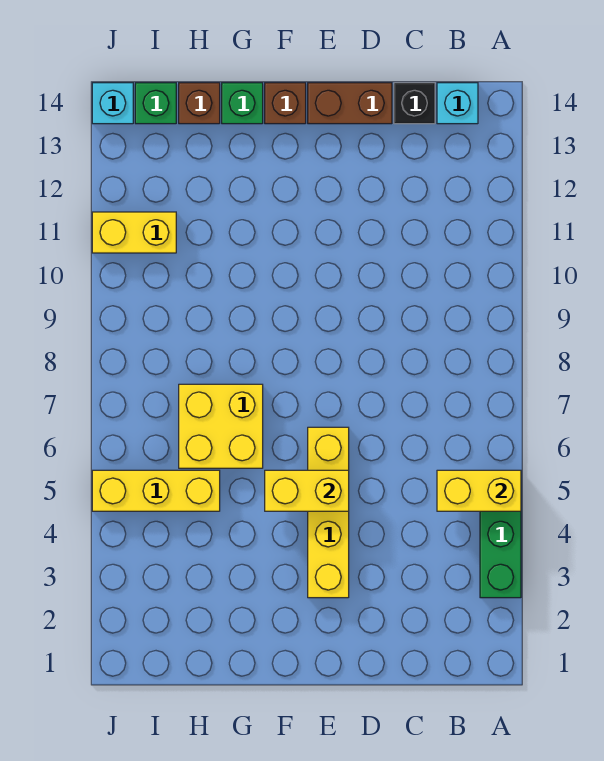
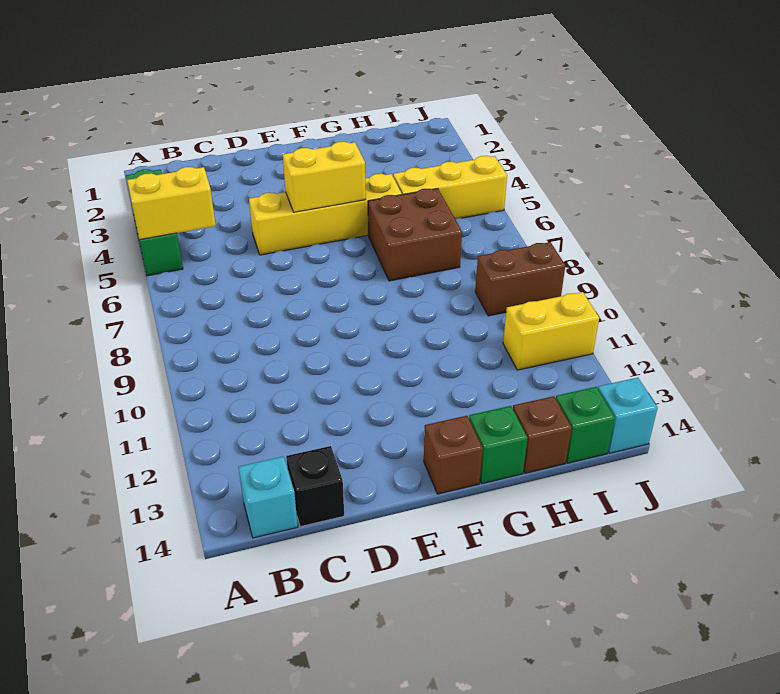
brown 1x2 brick [308,83,392,124] -> brown 1x2 brick moved to [475,242,565,316]
yellow 1x4 brick [308,427,349,598] -> yellow 1x4 brick turned to [249,174,402,255]
yellow 2x2 brick [179,384,263,468] -> brown 2x2 brick [368,189,462,281]

